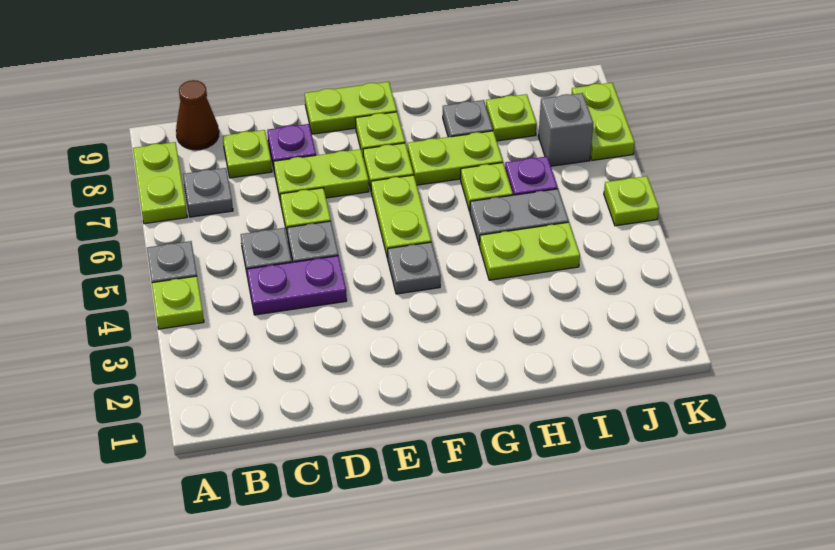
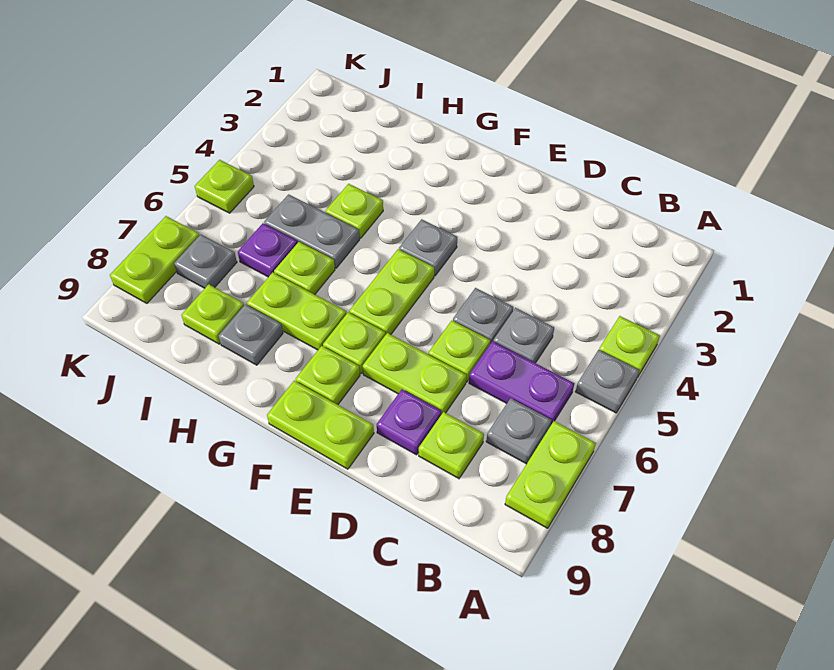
brown 1x1 cone [176,80,219,150] -> none
purple 1x2 plate [247,256,347,315] -> purple 1x2 plate moved to [469,341,574,426]
lime 1x2 plate [480,222,580,280] -> lime 1x1 plate [325,184,383,238]
grey 1x1 brick [538,93,593,166] -> grey 1x1 plate [174,234,237,288]

